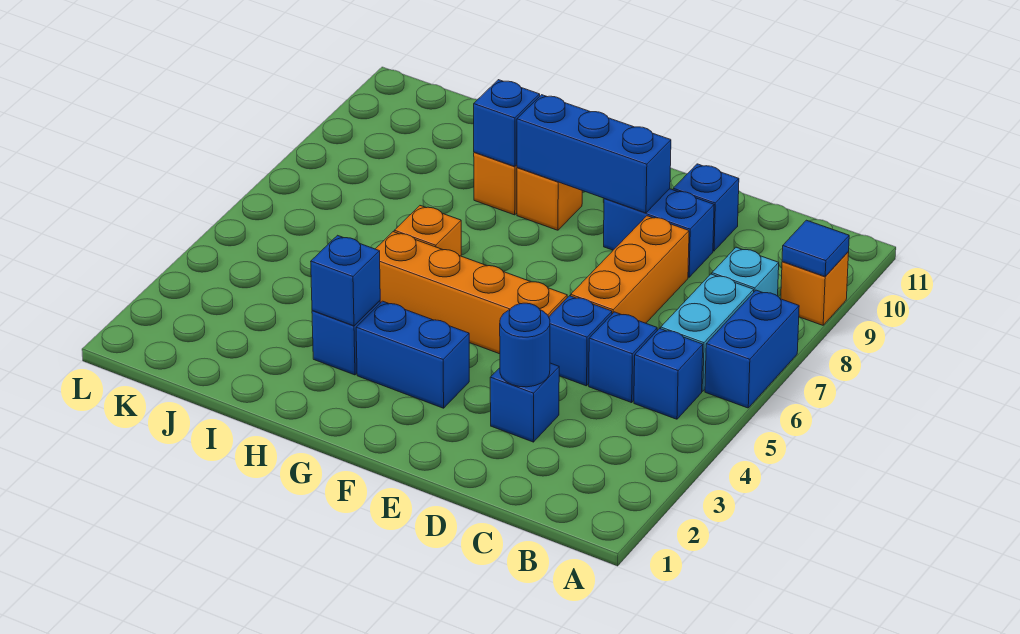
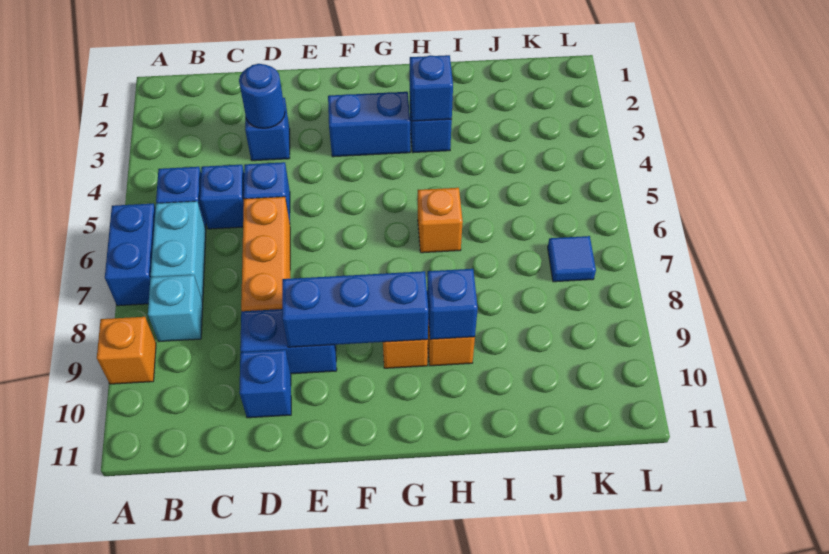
blue 1x1 tile [782,220,849,276] -> blue 1x1 tile moved to [548,236,596,282]
orange 1x4 brick [376,232,567,354] -> none

